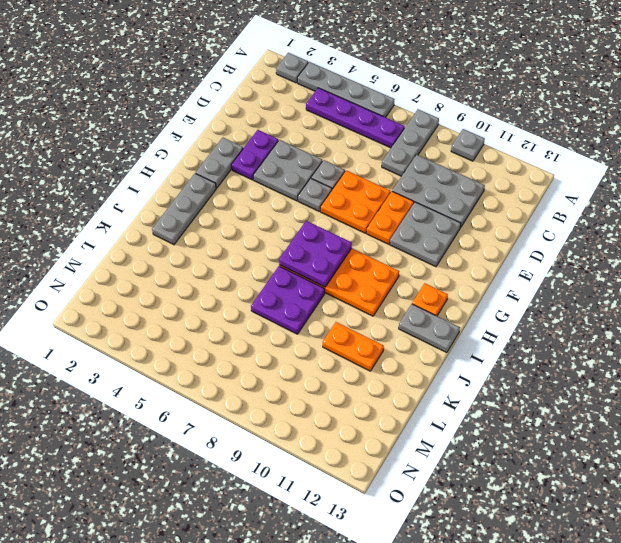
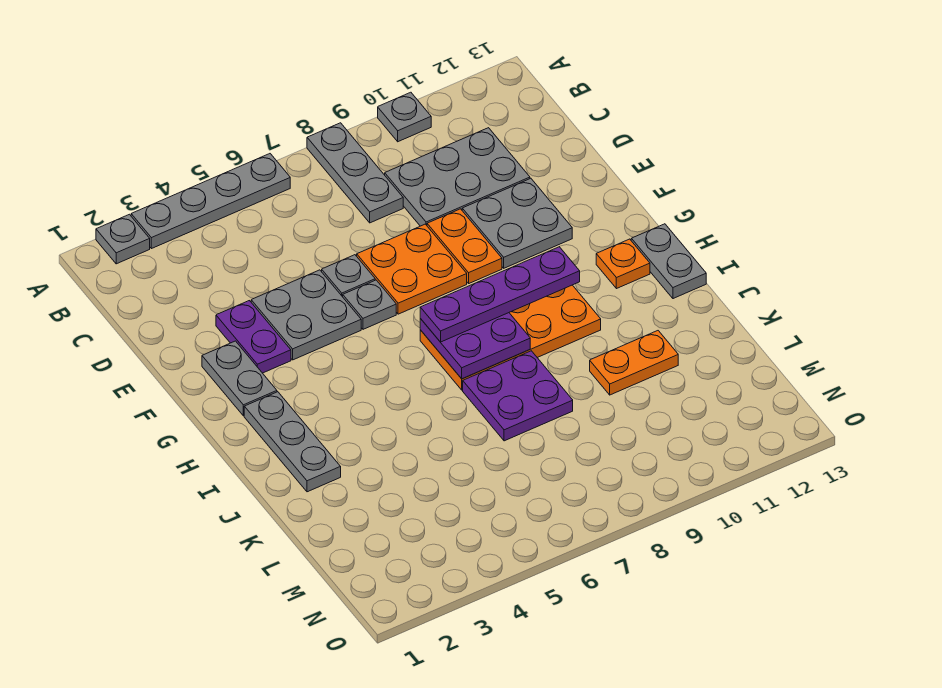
purple 1x4 plate [306,88,405,148] -> purple 1x4 plate moved to [420,247,580,342]
grey 1x2 plate [399,304,460,353] -> grey 1x2 plate turned to [631,224,706,299]

